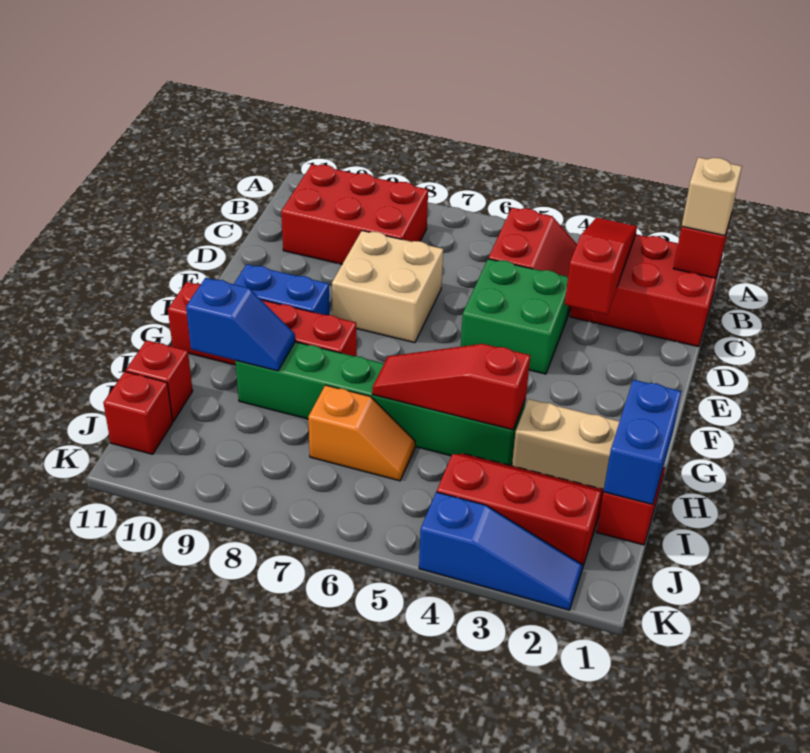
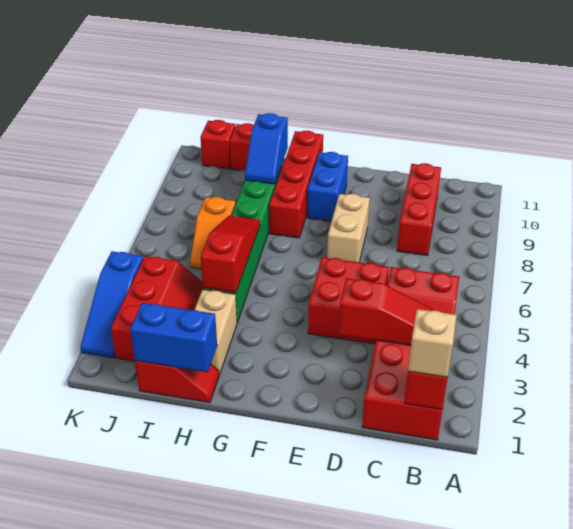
red 2x3 brick [281,164,428,264] -> red 1x3 brick [397,163,441,256]
green 2x2 brick [461,259,569,374] -> red 2x2 brick [308,257,389,344]
tan 2x2 brick [332,231,443,343] -> tan 1x2 brick [327,194,370,262]

